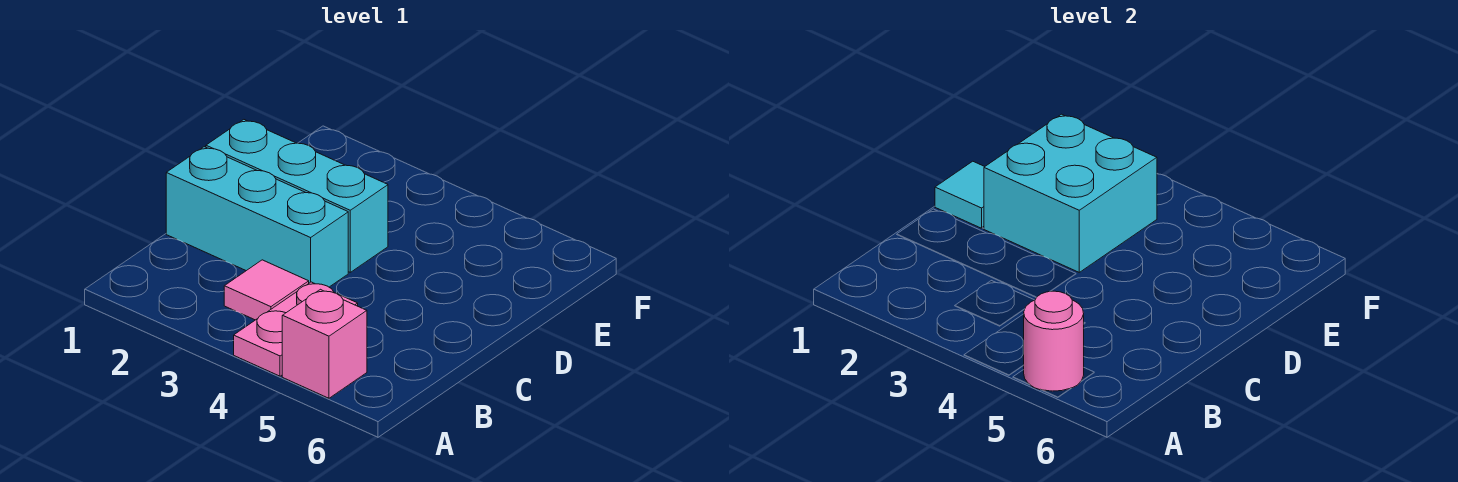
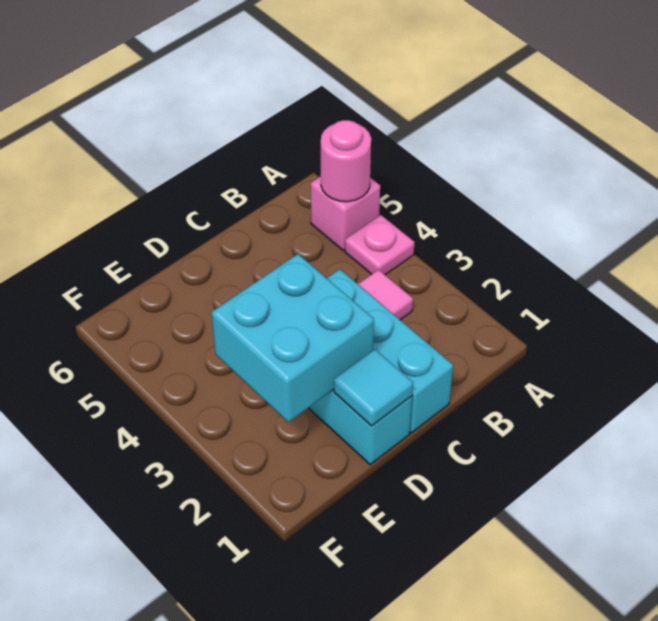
pink 1x2 plate [234,282,358,376] -> pink 1x1 plate [345,215,415,275]

